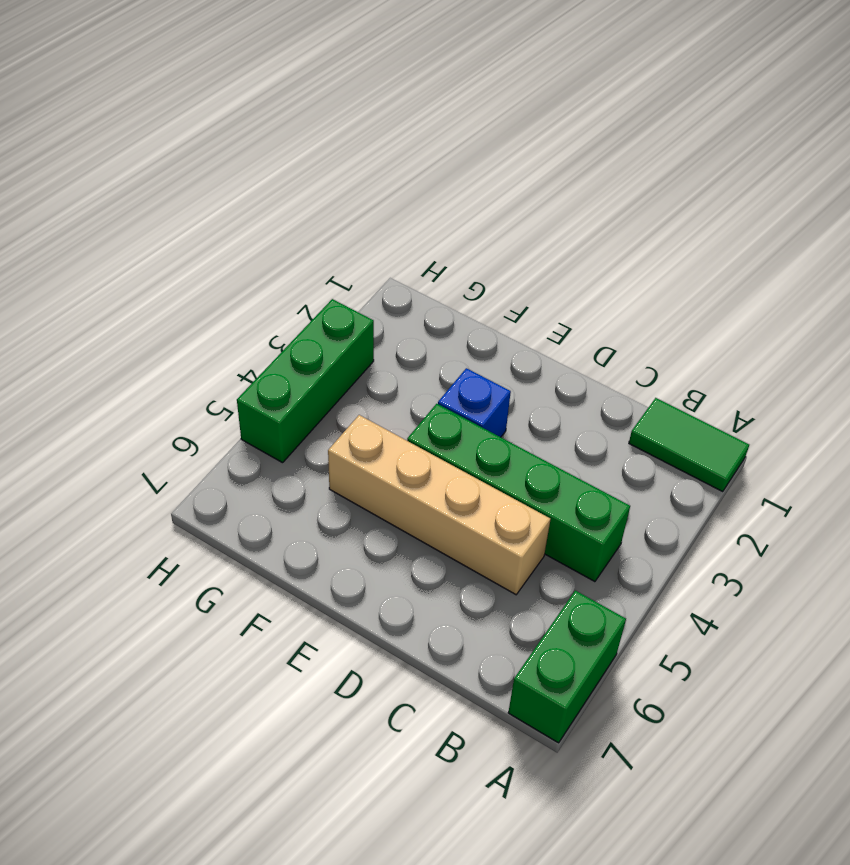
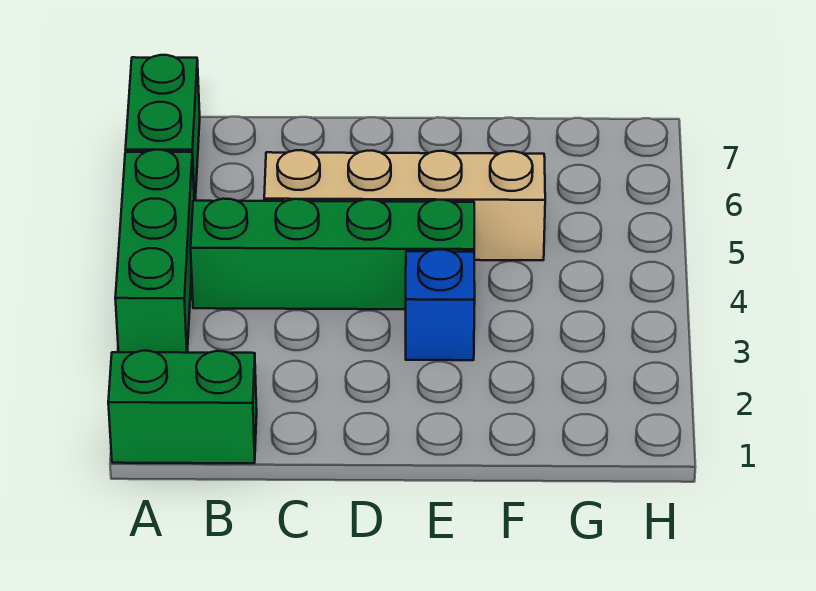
green 1x2 tile [629,398,749,492] -> green 1x2 brick [108,351,257,463]
green 1x3 brick [237,299,374,463] -> green 1x3 brick moved to [115,150,194,353]

